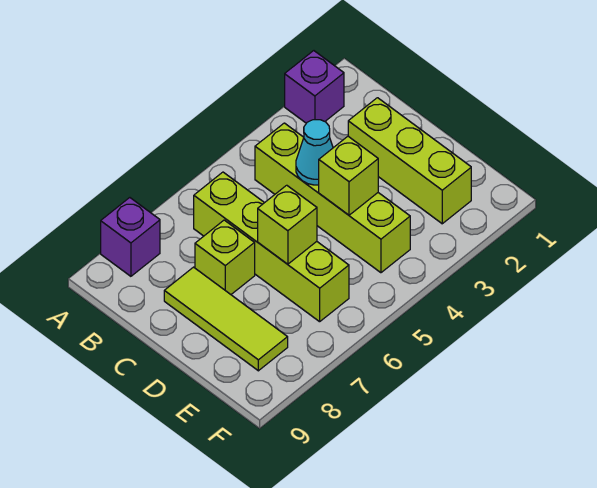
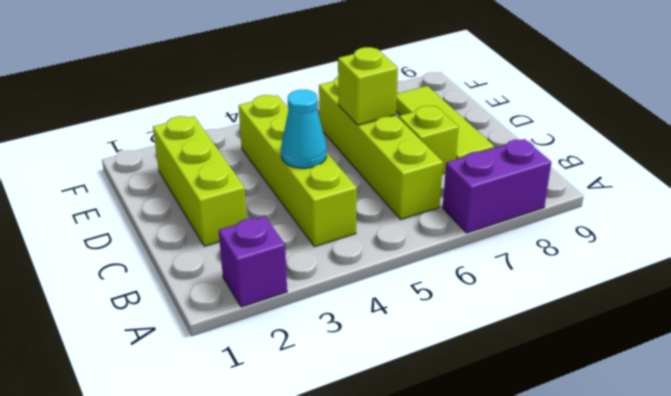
purple 1x1 brick [101,198,160,276] -> purple 1x2 brick [443,139,551,233]
lime 1x1 brick [319,136,378,215] -> none

